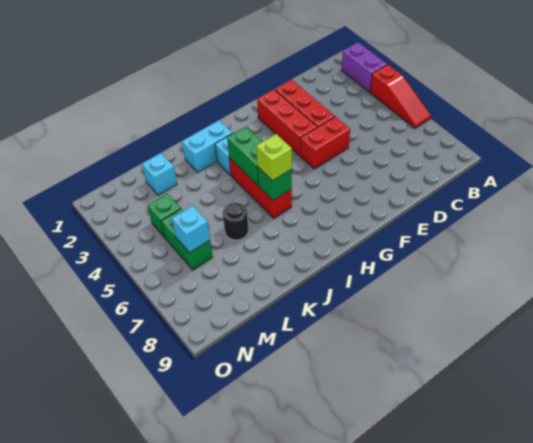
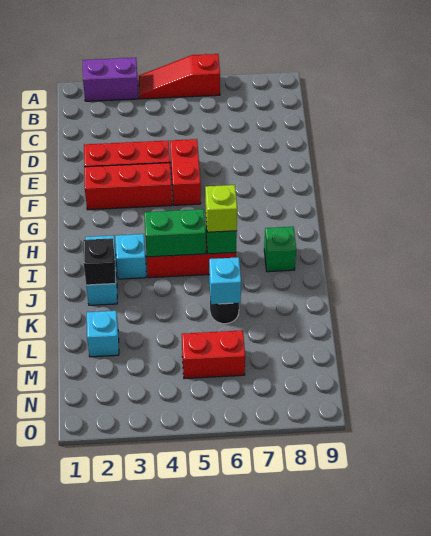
red 1x3 slope [370,65,431,128] -> red 1x3 slope turned to [139,54,220,99]
none -> black 1x1 brick [83,238,116,285]
green 1x1 brick [148,193,181,237] -> green 1x1 brick moved to [264,227,296,272]
green 1x2 brick [161,209,213,270] -> red 1x2 brick [182,330,245,379]
cyan 1x1 brick [172,205,210,253] -> cyan 1x1 brick moved to [209,257,241,304]

